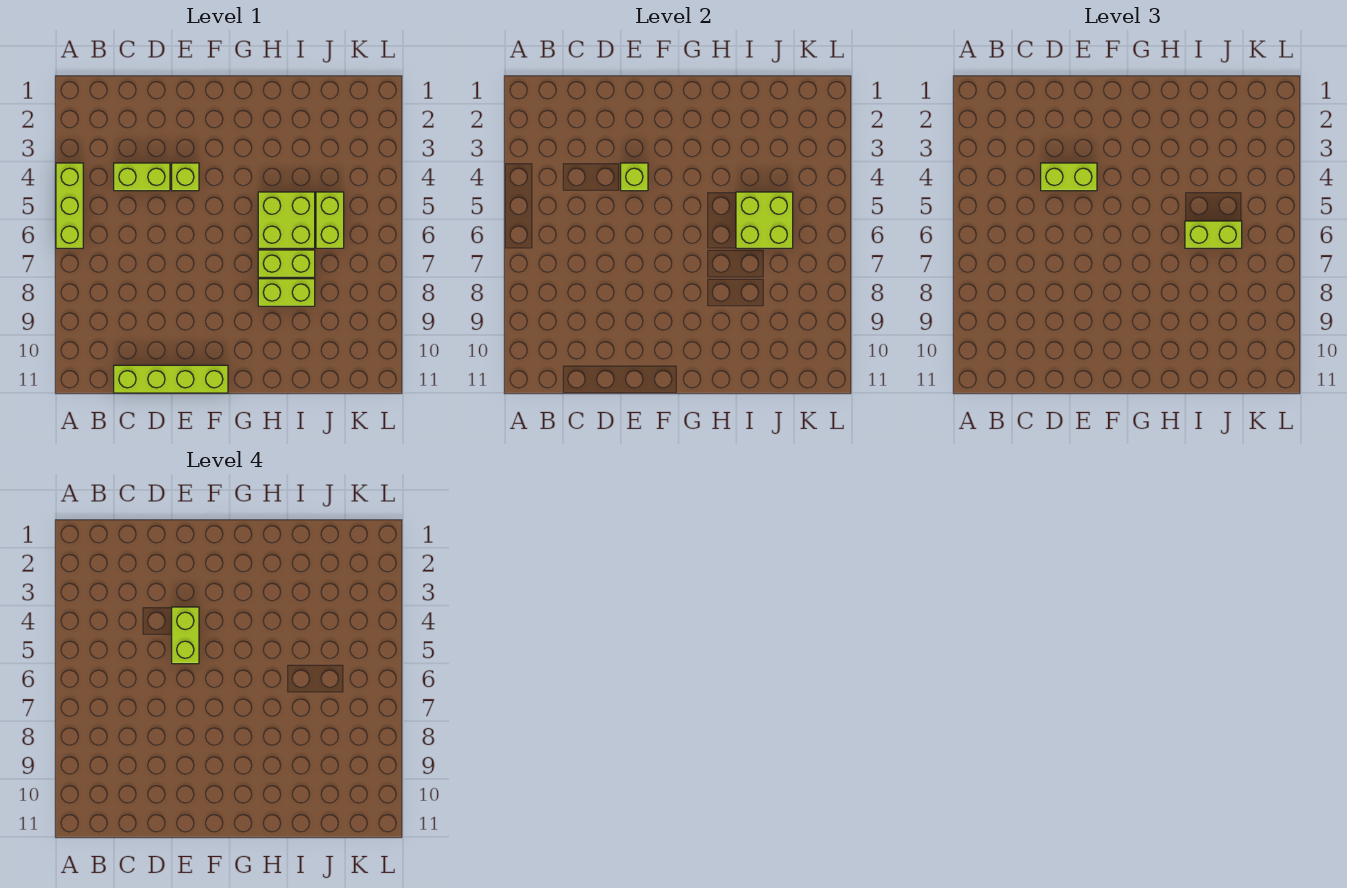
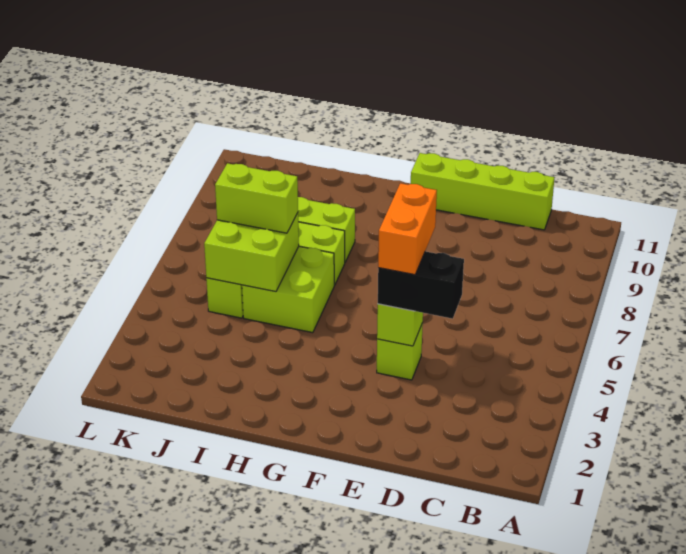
lime 1x3 brick [56,163,83,248] -> none
lime 1x2 brick [114,163,170,191] -> none
lime 1x2 brick [1041,163,1097,191] -> black 1x2 brick [378,251,464,319]
lime 1x2 brick [172,607,199,664] -> orange 1x2 brick [378,183,437,275]

